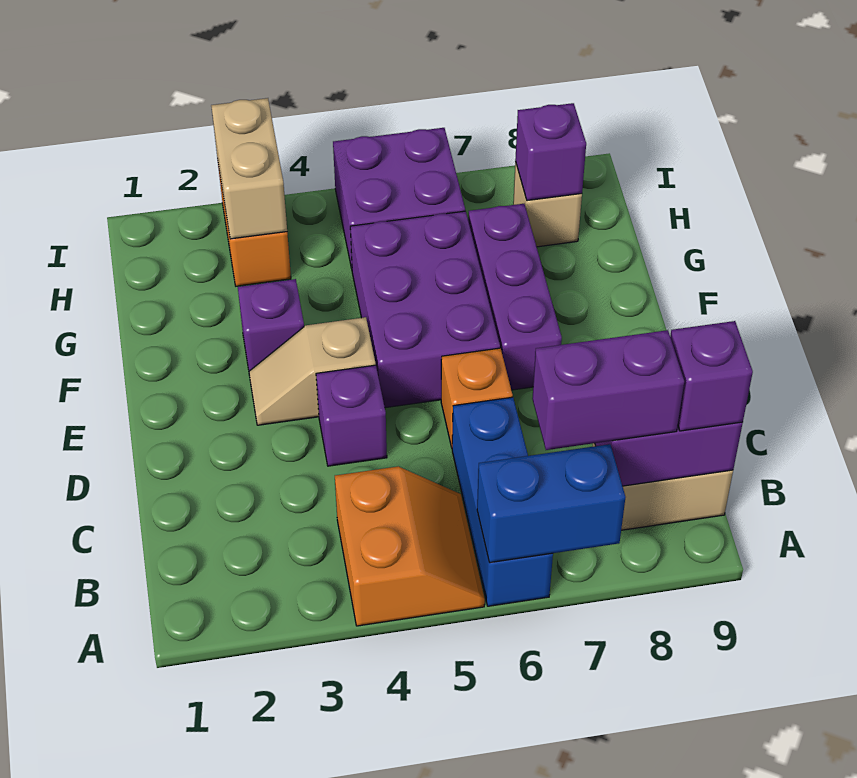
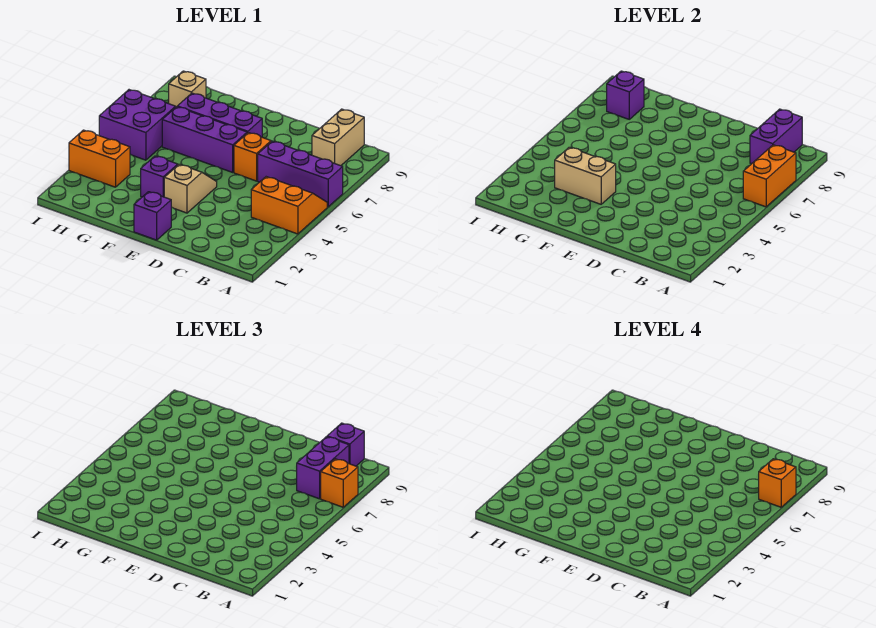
blue 1x3 brick [452,397,553,606] -> purple 1x3 brick [258,141,343,207]
blue 1x2 brick [477,444,626,563] -> orange 1x2 brick [743,145,796,207]
none -> orange 1x1 brick [321,459,358,507]
none -> orange 1x1 brick [759,459,796,507]
purple 1x1 brick [316,365,387,466] -> purple 1x1 brick moved to [134,192,171,240]
tan 1x2 slope [249,317,376,425] -> tan 1x2 slope turned to [164,164,217,213]
purple 2x3 brick [350,211,500,408] -> purple 1x3 brick [162,107,247,172]
tan 1x2 brick [211,98,287,239] -> tan 1x2 brick moved to [555,147,616,204]

